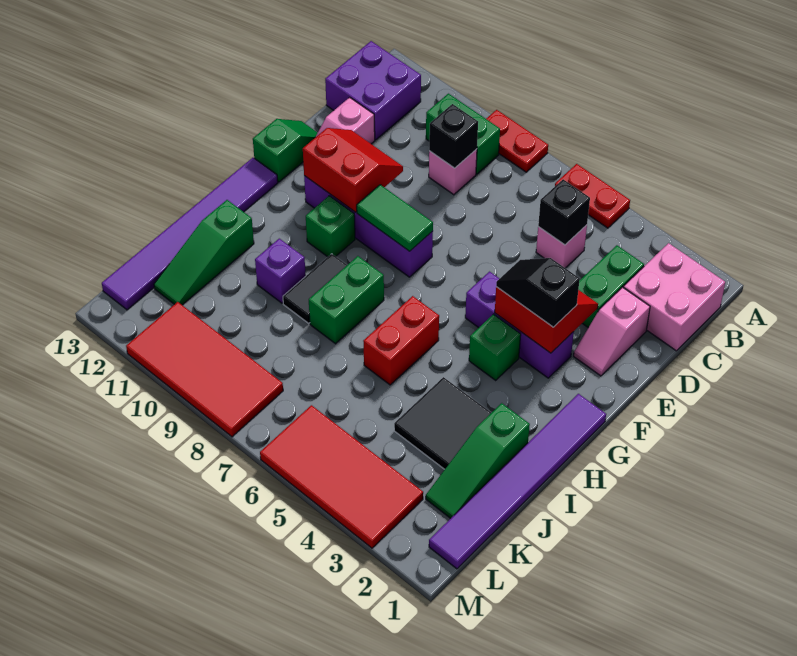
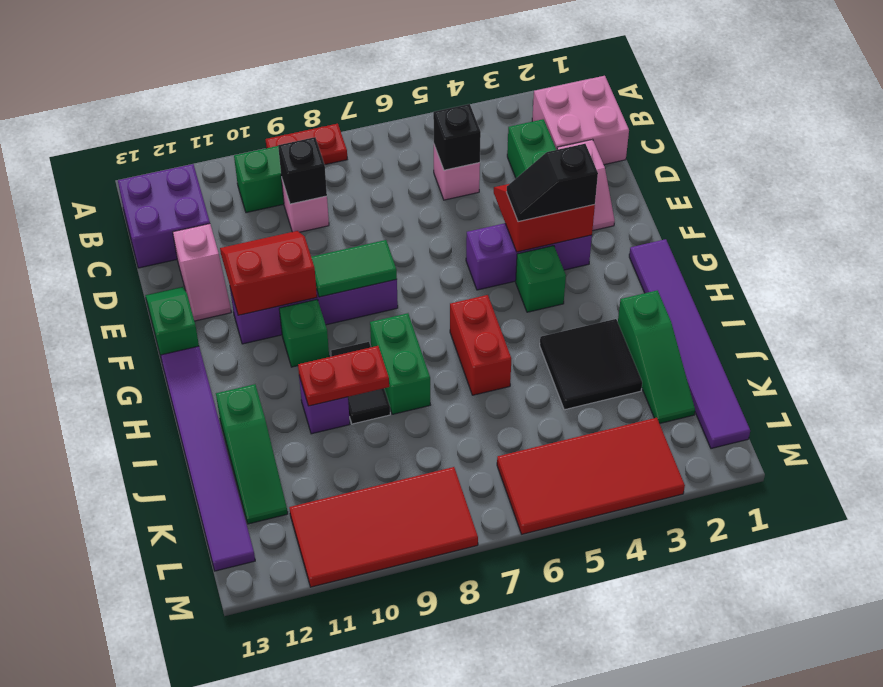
red 1x2 plate [555,164,630,228] -> red 1x2 plate moved to [298,346,389,406]

